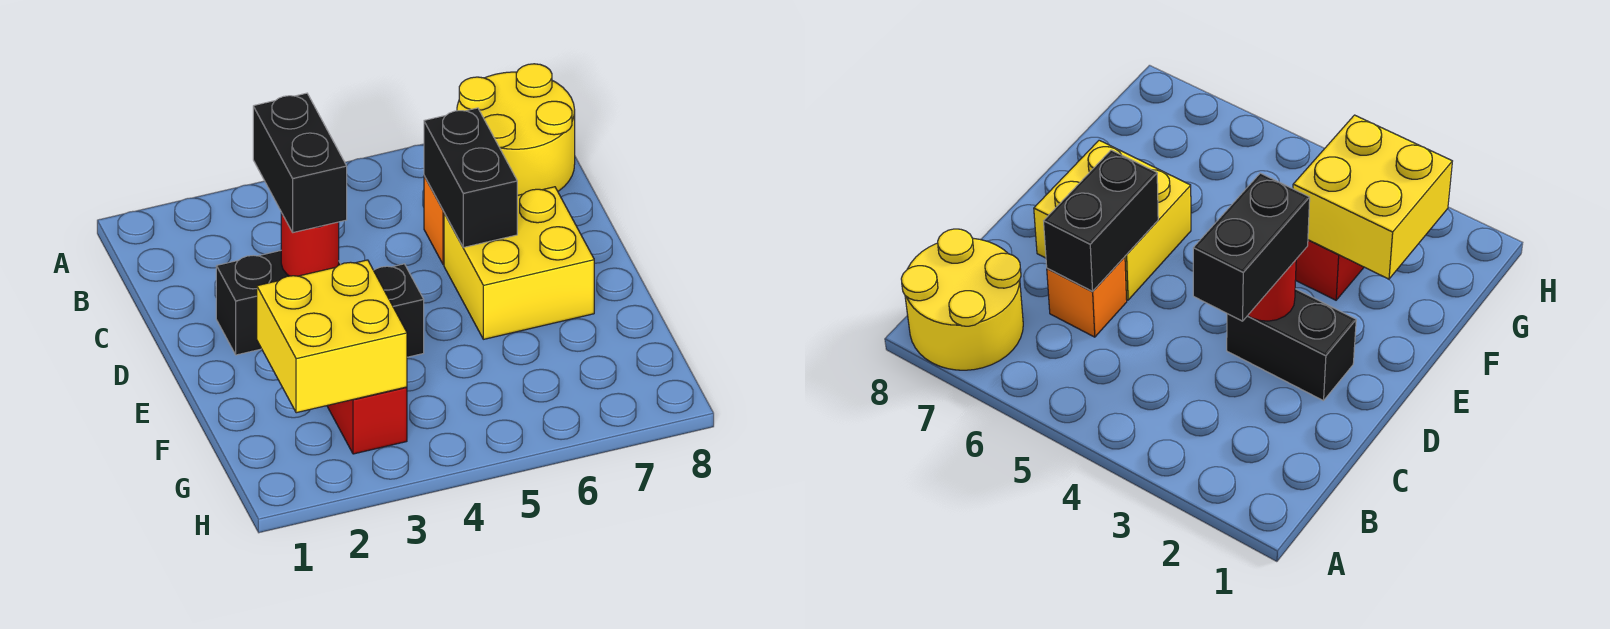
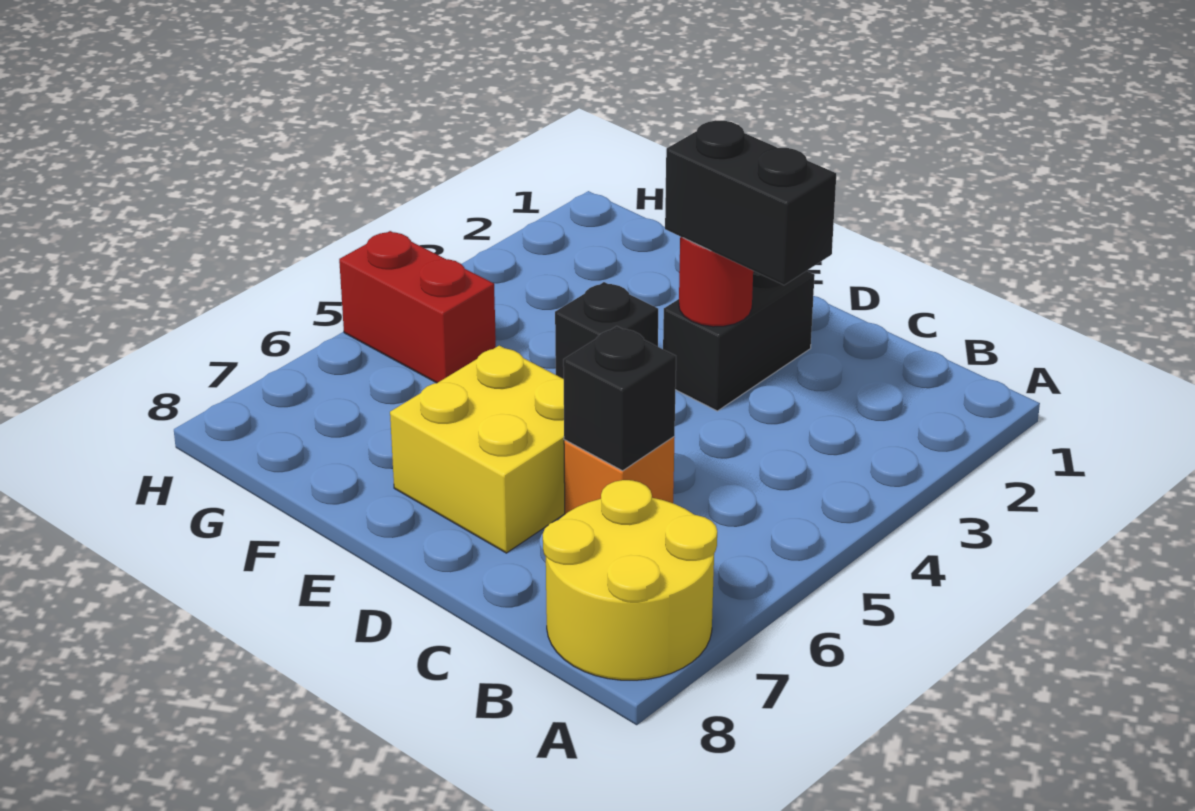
black 1x2 brick [424,108,517,247] -> black 1x1 brick [563,326,676,471]
yellow 2x2 brick [257,260,407,413] -> none
red 1x2 brick [327,387,407,454] -> red 1x2 brick moved to [339,231,496,383]

